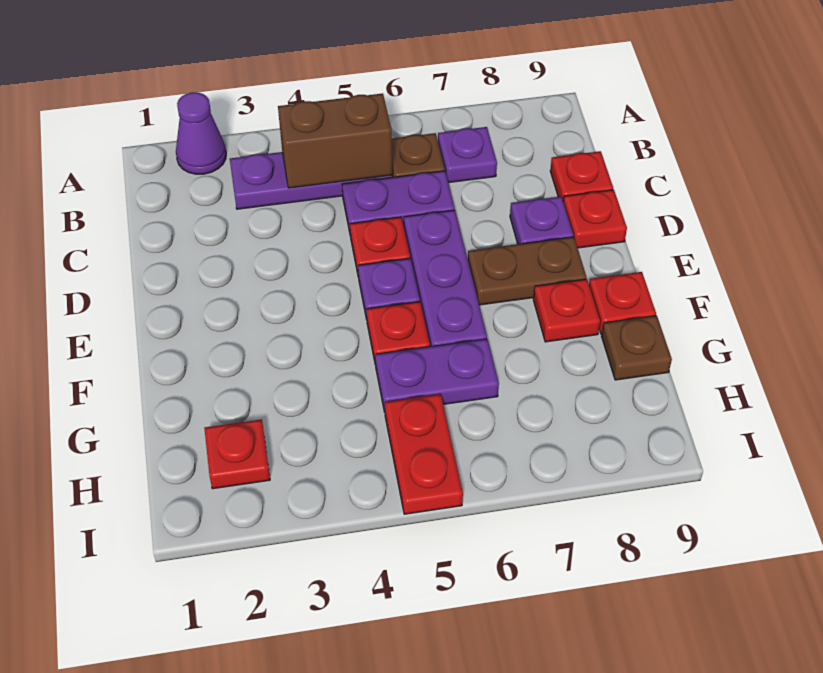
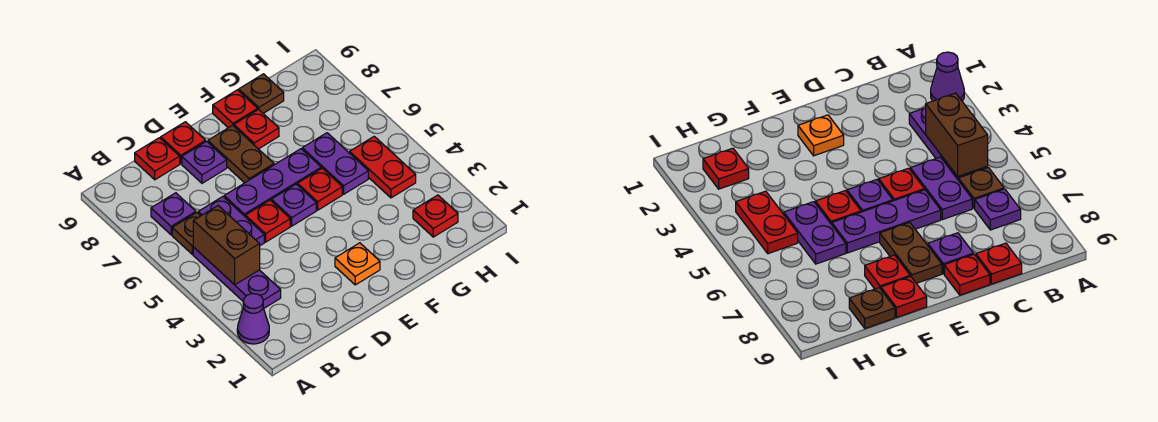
none -> orange 1x1 plate [335,243,380,285]
red 1x2 plate [385,394,463,514] -> red 1x2 plate turned to [350,136,416,198]

